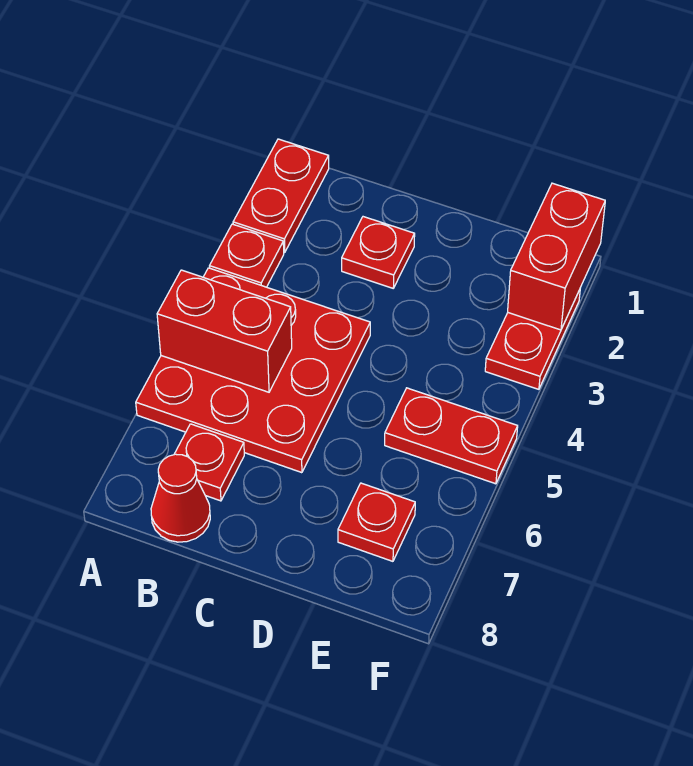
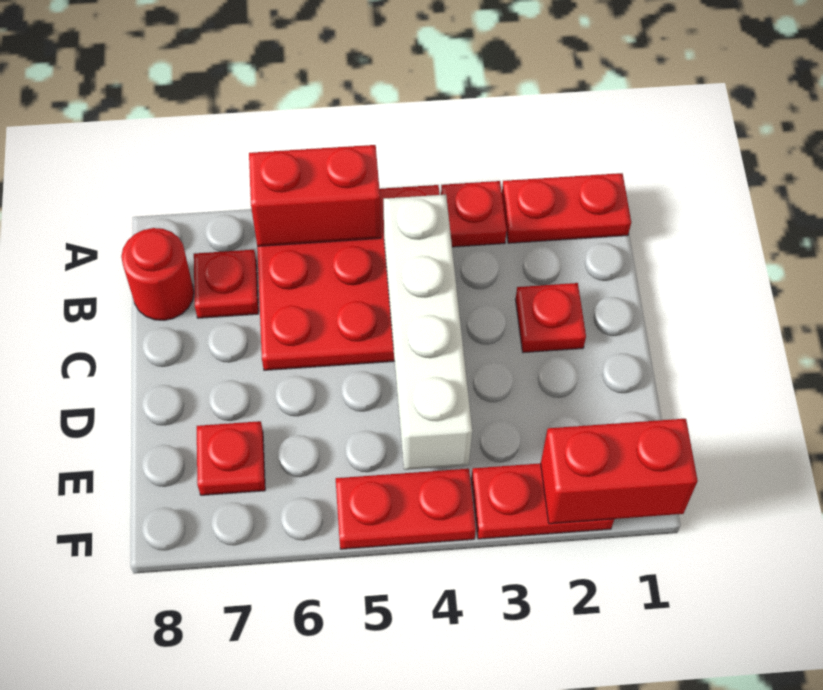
red 1x2 brick [157,270,292,392] -> red 1x2 brick turned to [249,145,381,246]
none -> white 1x4 brick [384,195,472,470]
red 1x1 cone [151,454,210,542] -> red 1x1 round brick [121,228,194,320]
red 1x2 plate [385,388,518,484] -> red 1x2 plate turned to [336,469,476,549]

